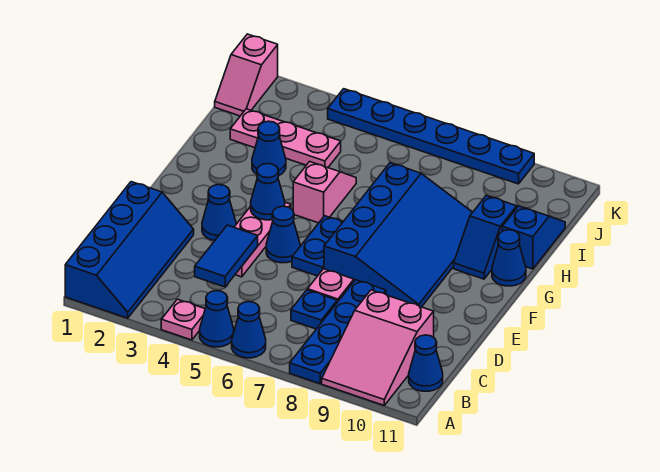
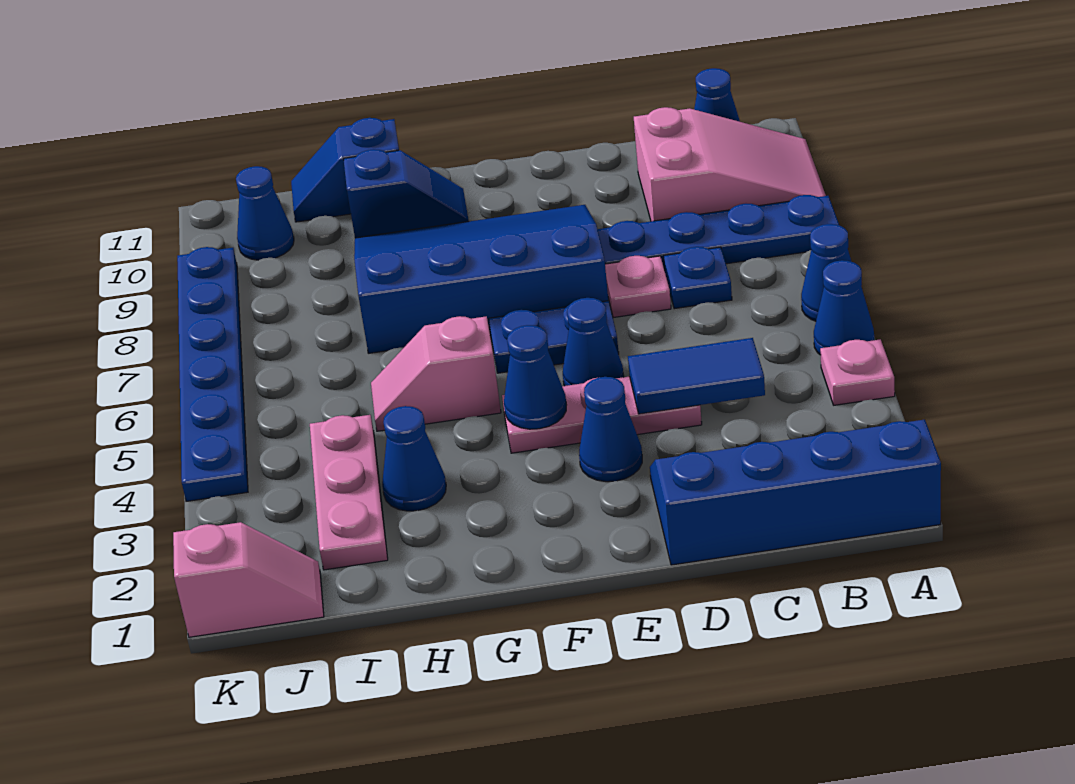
blue 1x1 cone [492,230,526,286] -> blue 1x1 cone moved to [236,166,294,260]

